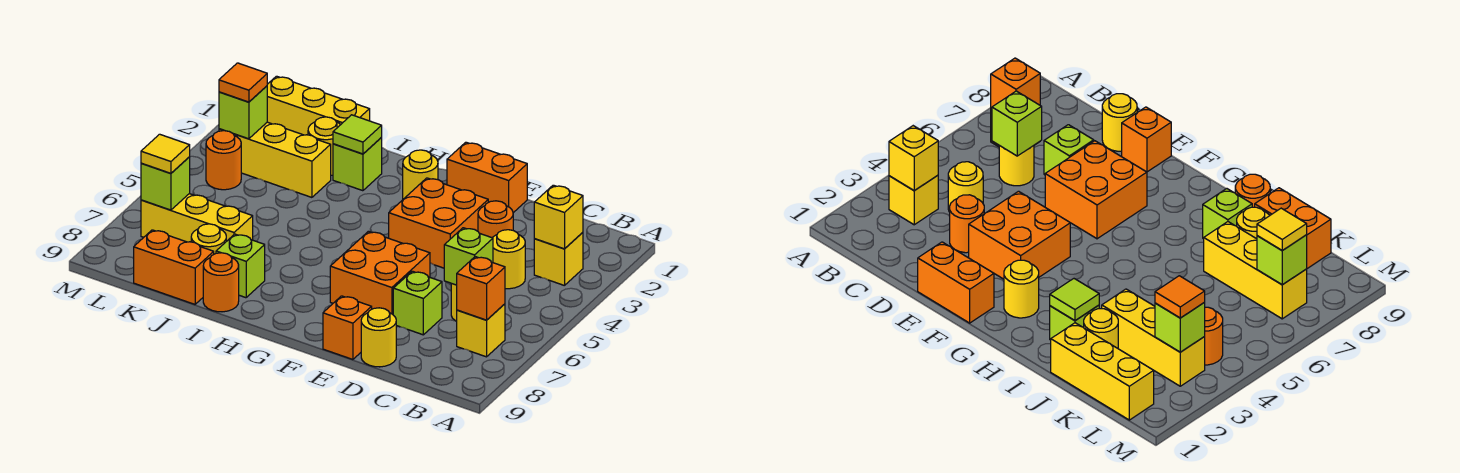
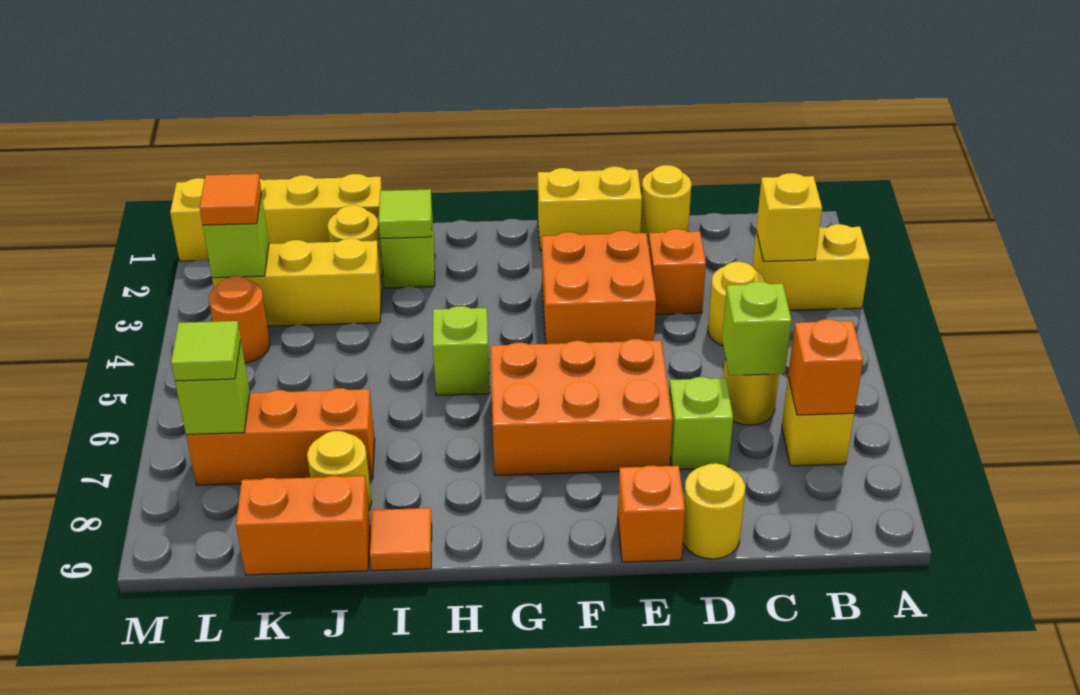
yellow 1x1 brick [534,232,583,286] -> yellow 1x2 brick [752,224,870,310]
orange 1x1 round brick [478,201,513,238] -> orange 1x1 brick [649,229,706,314]
orange 1x2 brick [447,142,527,213] -> yellow 1x2 brick [538,167,642,251]
orange 2x2 brick [330,231,430,314] -> orange 2x3 brick [491,339,673,475]
yellow 1x1 round brick [403,150,438,199] -> yellow 1x1 round brick moved to [640,165,691,243]
lime 1x1 brick [216,234,265,298] -> lime 1x1 brick moved to [433,306,490,395]
orange 1x1 round brick [203,253,239,312] -> orange 1x1 tile [370,508,432,571]
yellow 1x3 brick [267,76,370,135] -> yellow 1x4 brick [170,174,382,261]
yellow 1x3 brick [141,194,253,242] -> orange 1x3 brick [186,388,375,485]
yellow 1x1 tile [141,134,190,173] -> lime 1x1 tile [171,321,241,381]

